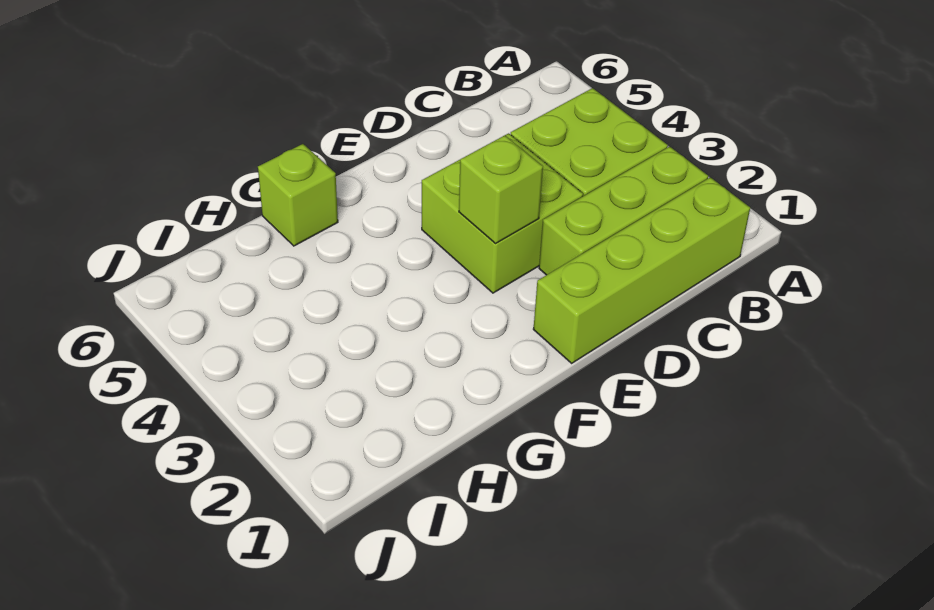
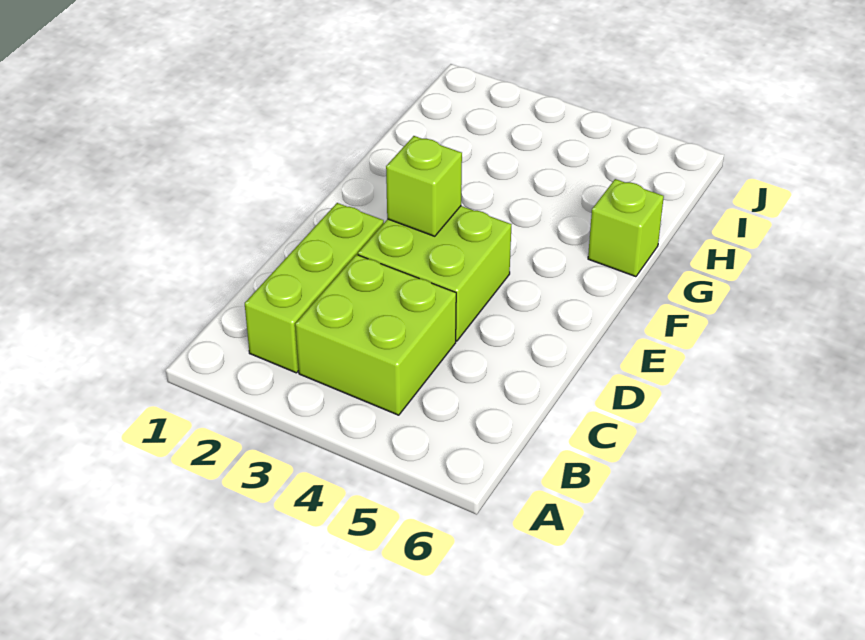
lime 1x4 brick [533,177,750,363] -> none

